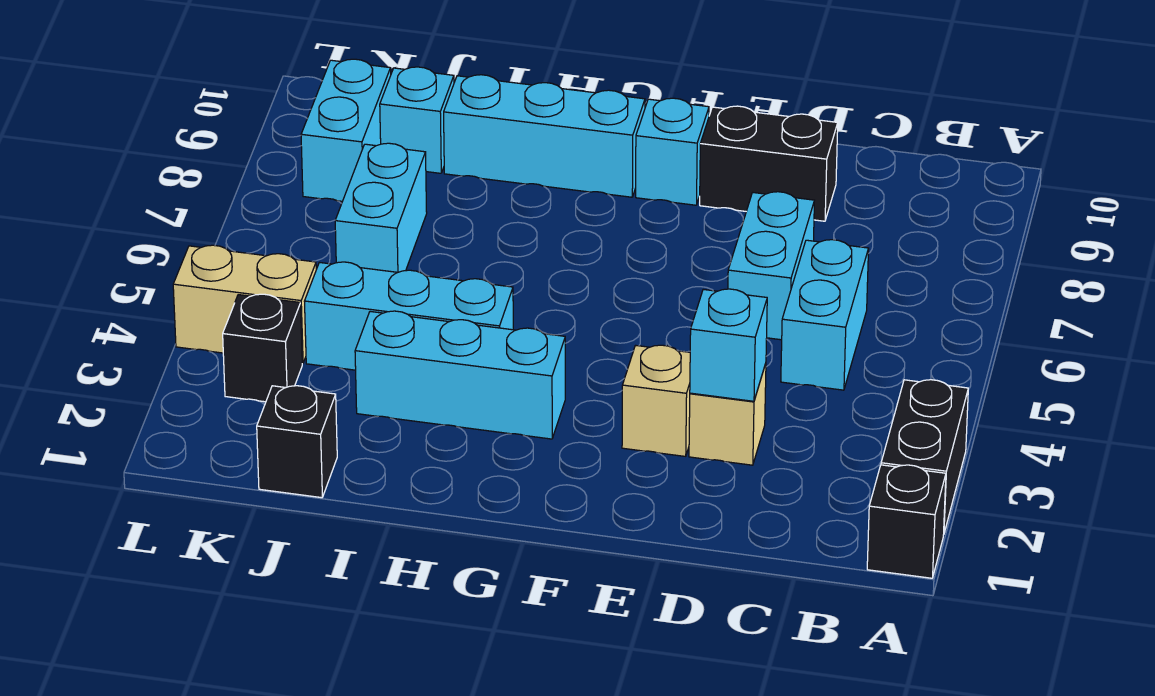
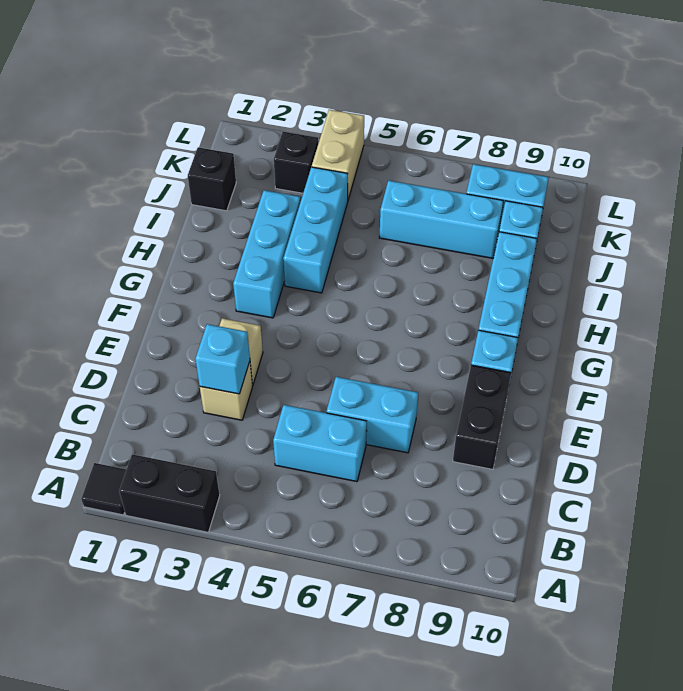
black 1x1 brick [867,465,946,578] -> black 1x1 tile [81,463,127,515]
cyan 1x2 brick [335,143,427,272] -> cyan 1x3 brick [379,180,503,258]

